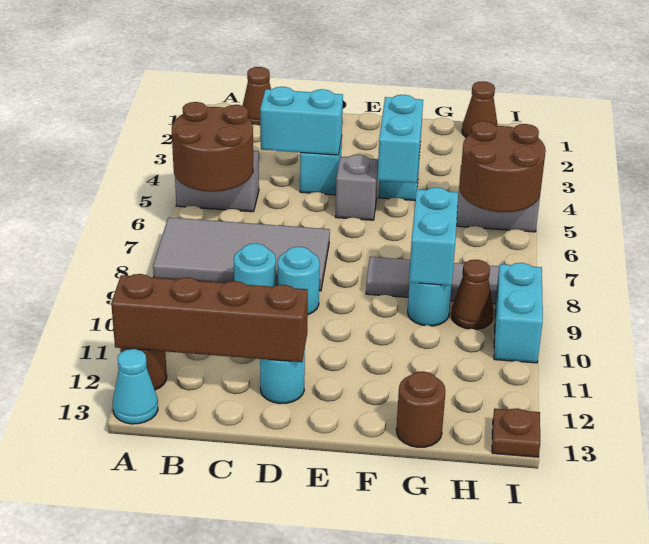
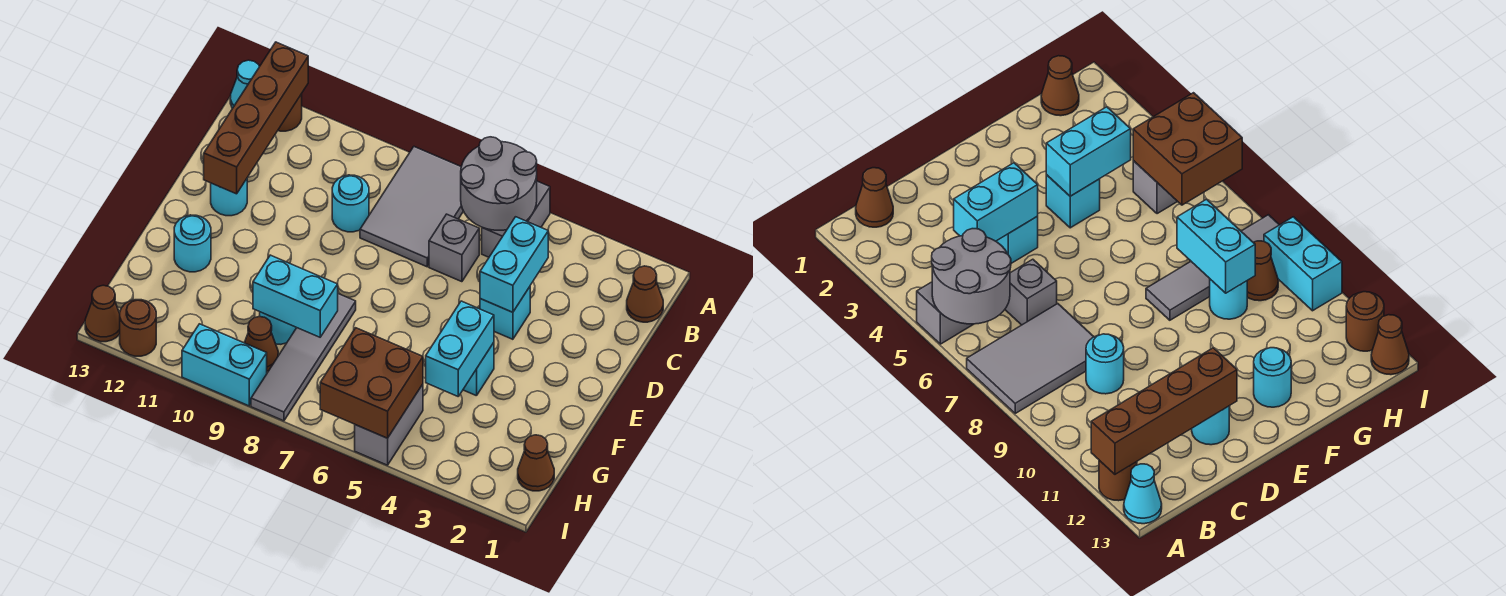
brown 2x2 round brick [172,102,253,192] -> grey 2x2 round brick [461,137,537,230]
grey 2x4 tile [153,217,330,291] -> grey 2x3 tile [360,147,463,267]
cyan 1x1 round brick [278,247,320,314] -> cyan 1x1 round brick moved to [174,215,211,272]
grey 1x1 brick [336,155,378,220] -> grey 1x1 brick moved to [429,214,479,282]
cyan 1x2 brick [377,95,423,183] -> cyan 1x2 brick turned to [426,301,494,396]
brown 1x1 round brick [396,371,446,447] -> brown 1x1 round brick moved to [120,300,156,356]
brown 2x2 round brick [460,121,546,212] -> brown 2x2 brick [320,328,423,438]
brown 1x1 plate [492,408,540,457] -> brown 1x1 cone [85,285,120,342]

